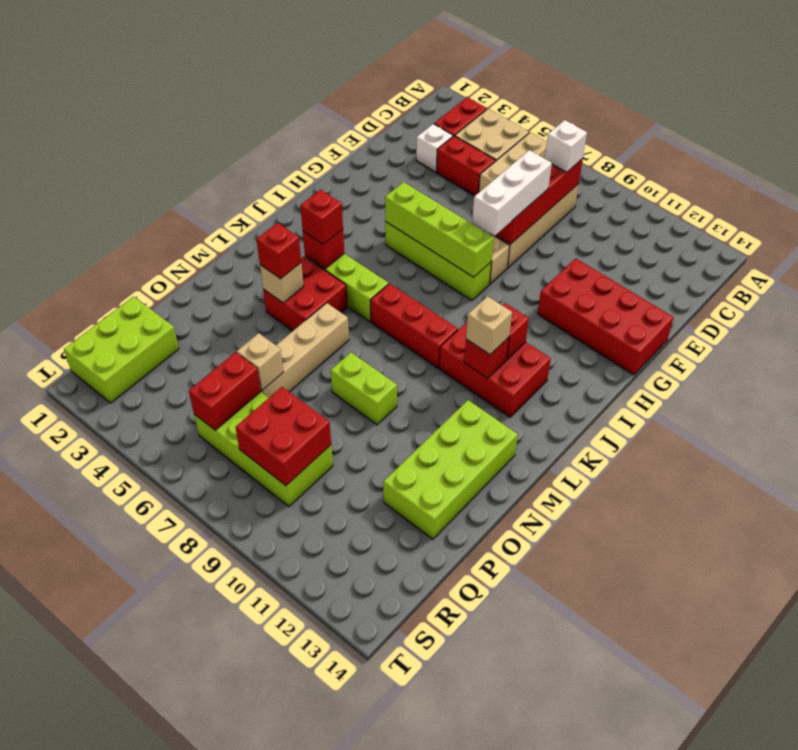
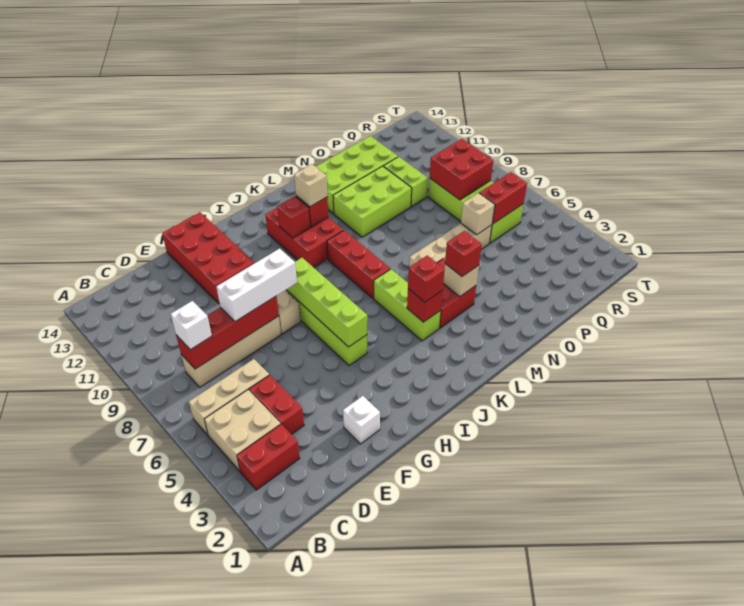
white 1x1 brick [416,124,453,172] -> white 1x1 brick moved to [343,396,380,444]
lime 1x2 brick [331,352,397,425] -> lime 1x2 brick moved to [384,157,428,206]
lime 2x3 brick [64,297,179,403] -> lime 2x3 brick moved to [333,166,412,237]

